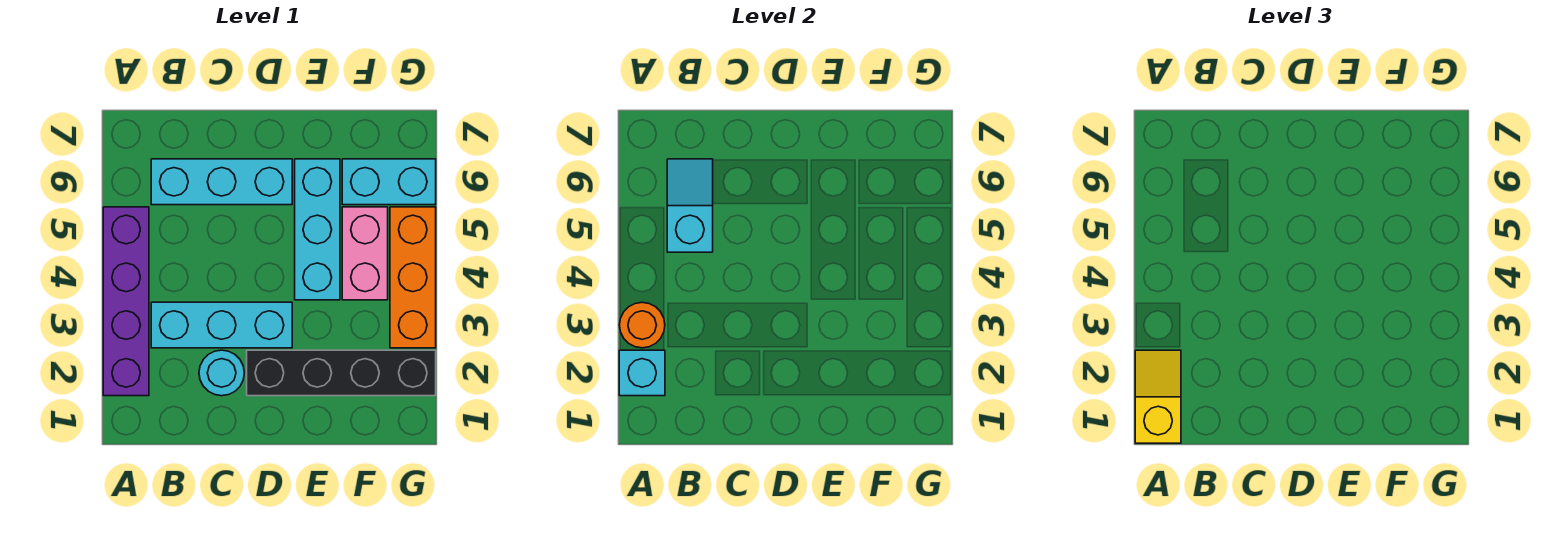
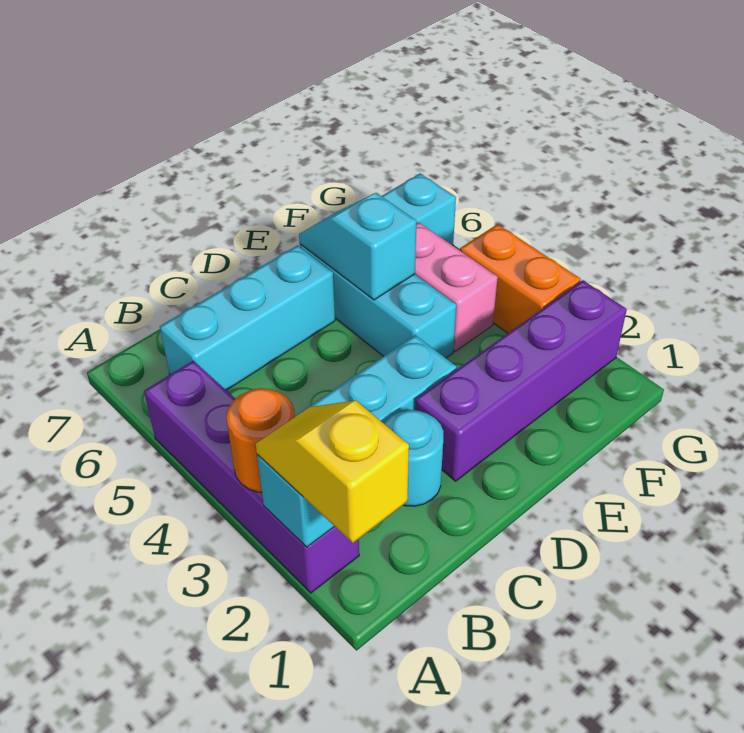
cyan 1x2 slope [667,159,713,252] -> cyan 1x2 slope moved to [299,193,416,300]
black 1x4 brick [247,350,436,396] -> purple 1x4 brick [415,280,627,481]
orange 1x3 brick [390,207,436,348] -> orange 1x2 brick [460,224,581,333]

